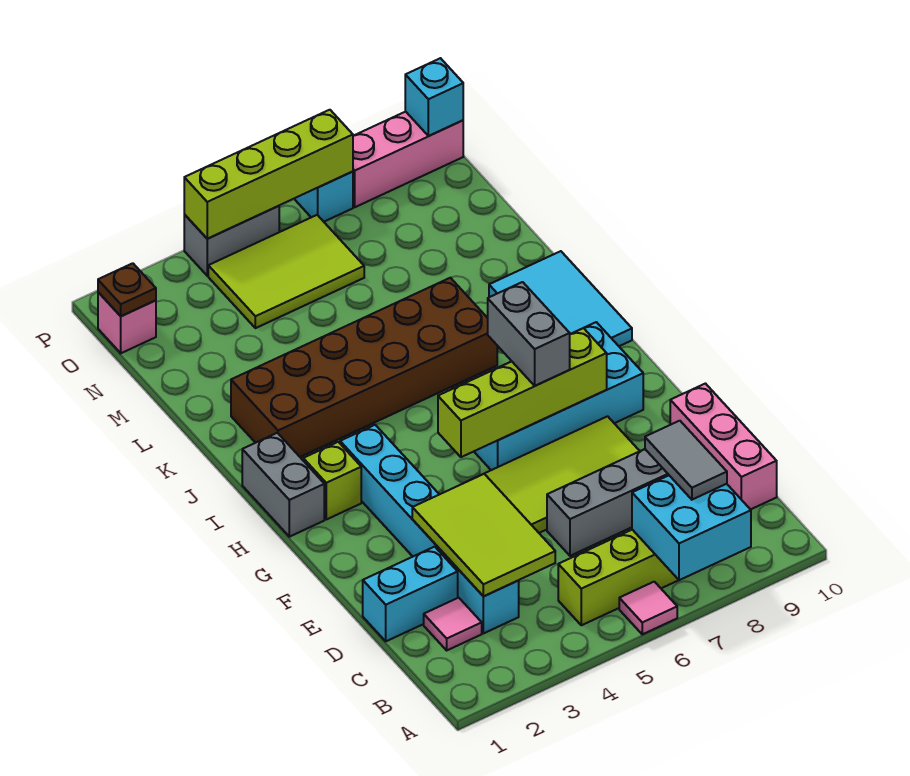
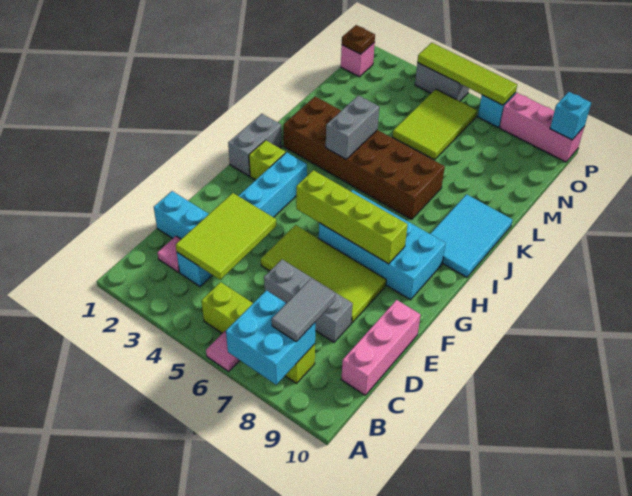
grey 1x2 brick [488,282,570,386] -> grey 1x2 brick moved to [326,95,379,159]
lime 2x3 tile [208,215,364,328] -> lime 2x3 tile turned to [393,89,477,160]
lime 1x4 brick [184,110,353,239] -> lime 1x4 tile [417,43,517,105]

